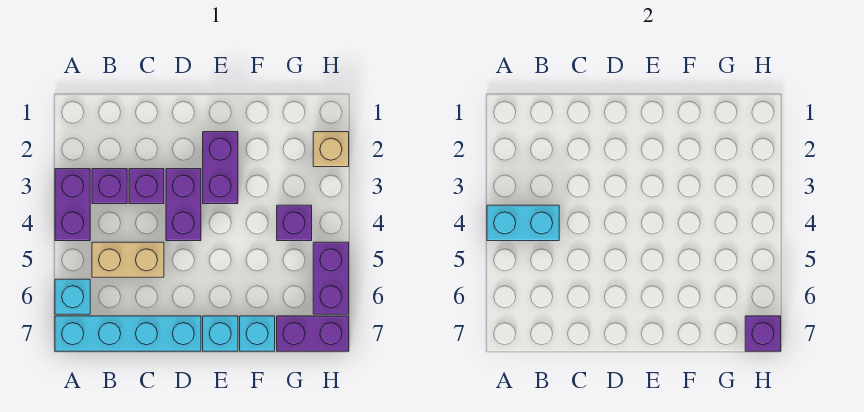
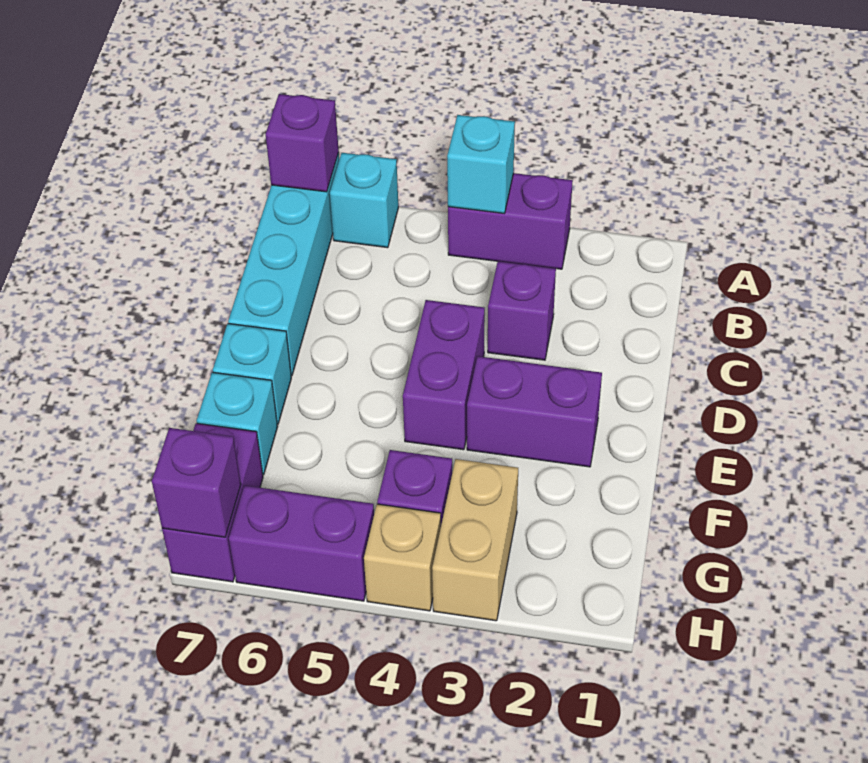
cyan 1x2 brick [487,205,559,241] -> cyan 1x1 brick [447,115,515,213]
purple 1x1 brick [92,169,127,204] -> purple 1x1 brick moved to [266,94,339,192]
tan 1x2 brick [92,242,164,277] -> tan 1x2 brick moved to [432,459,518,621]
purple 1x2 brick [166,169,201,241] -> purple 1x2 brick turned to [403,300,485,450]
tan 1x1 brick [313,132,349,167] -> tan 1x1 brick moved to [364,504,441,611]

